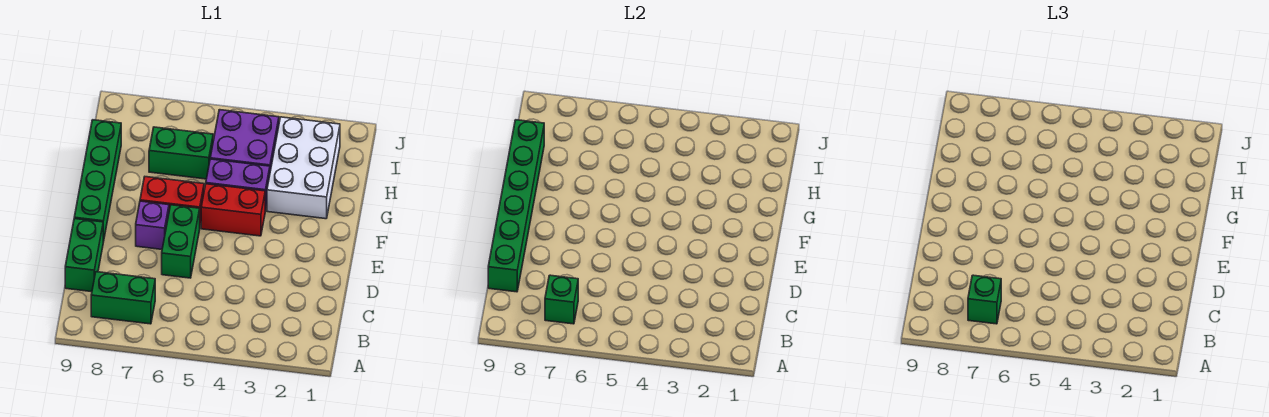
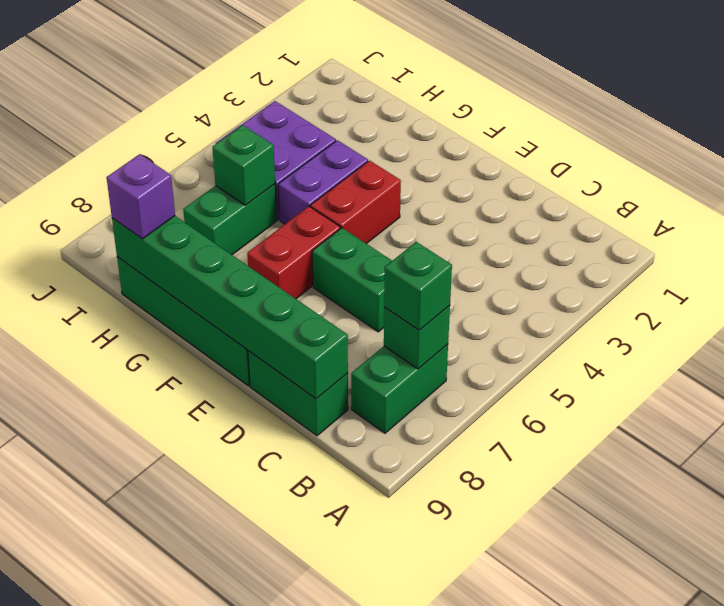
purple 1x1 brick [136,201,169,249] -> purple 1x1 brick moved to [106,154,175,239]
white 2x3 brick [267,117,340,219] -> none
none -> green 1x1 brick [212,125,275,205]

